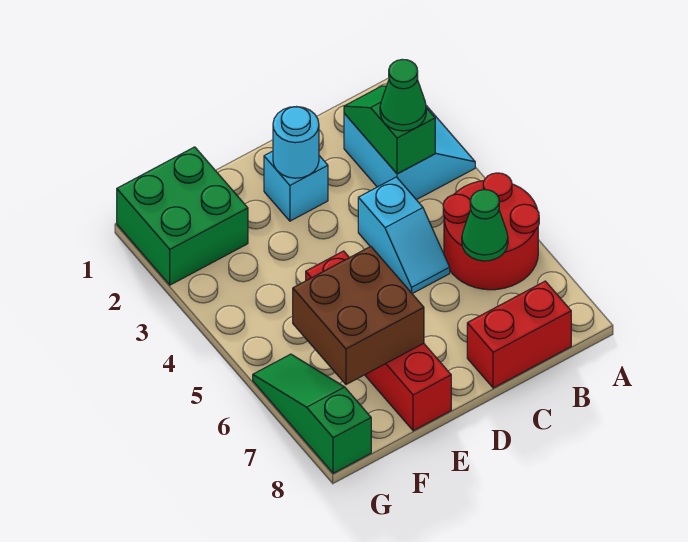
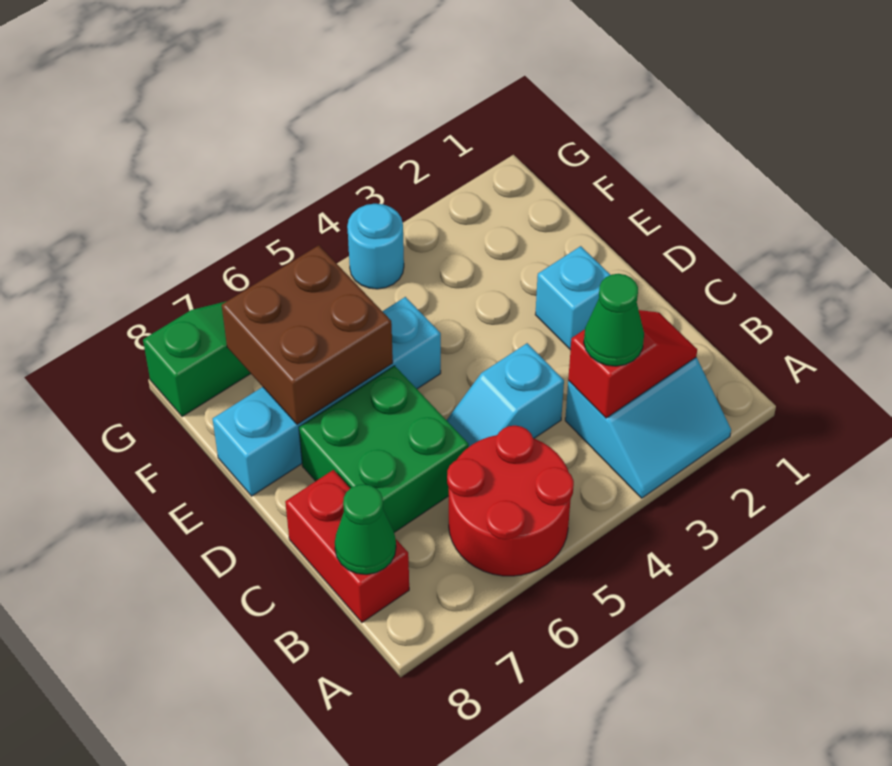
green 1x2 slope [344,86,435,174] -> red 1x2 slope [568,310,697,418]
green 1x1 cone [462,190,508,261] -> green 1x1 cone moved to [335,484,396,574]
cyan 1x1 round brick [273,107,319,178] -> cyan 1x1 round brick moved to [347,204,404,289]
red 1x4 brick [306,251,451,431] -> cyan 1x4 brick [213,297,441,496]
green 2x2 brick [117,147,248,285] -> green 2x2 brick moved to [299,366,469,532]

